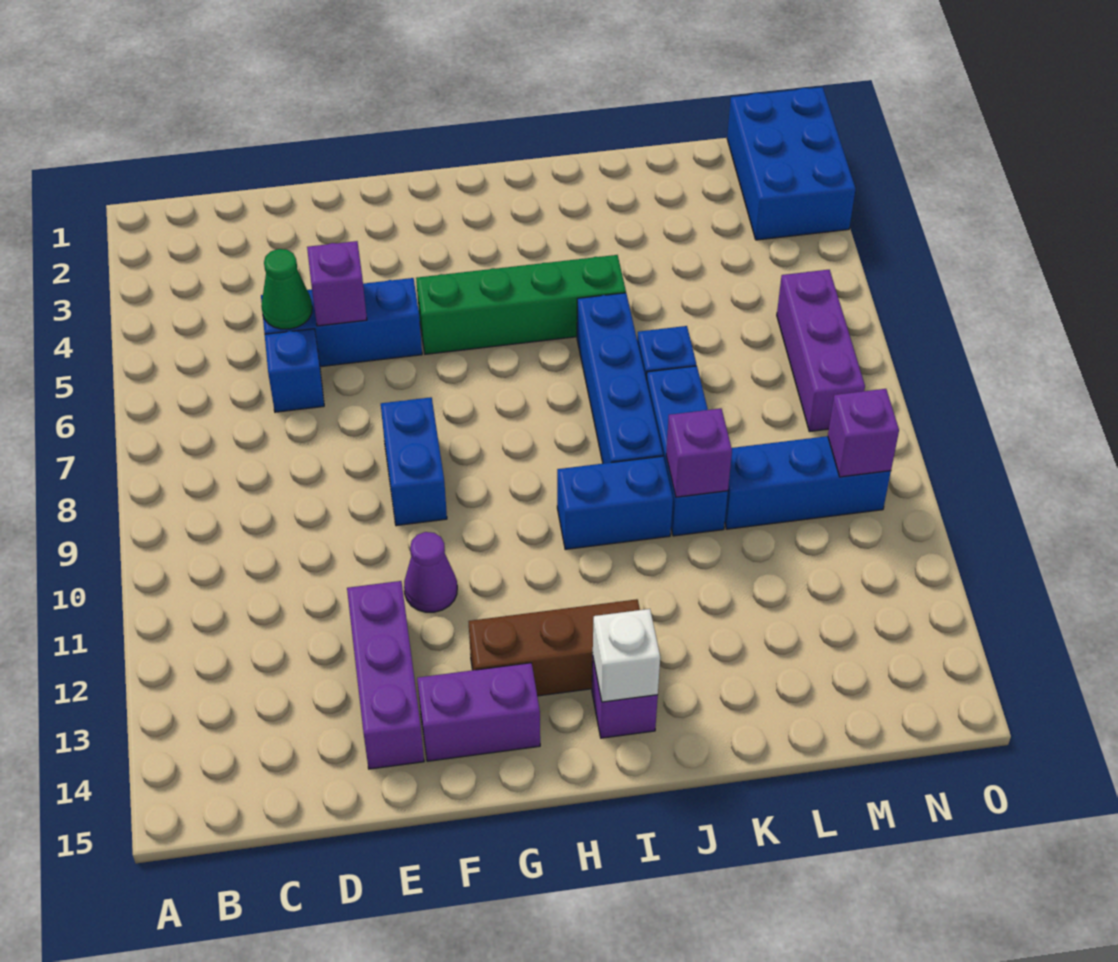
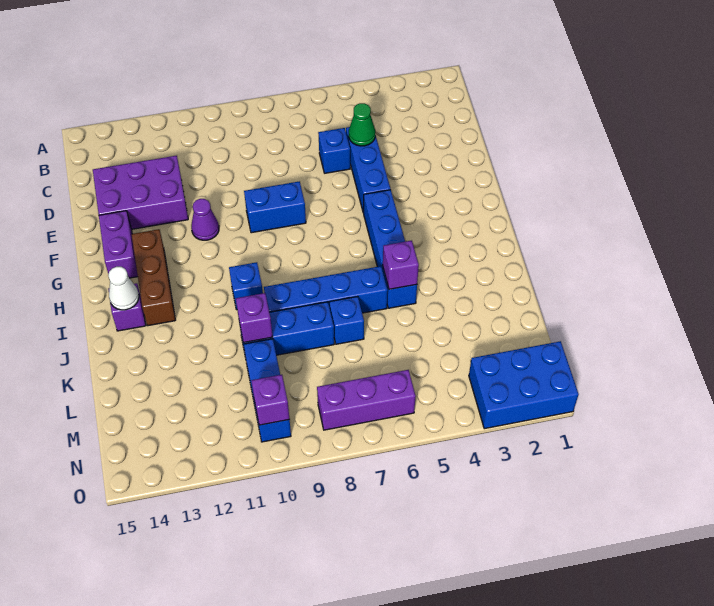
purple 1x1 brick [307,241,367,326] -> purple 1x1 brick moved to [383,241,419,289]
purple 1x3 brick [347,581,424,769] -> purple 2x3 brick [93,156,188,229]
green 1x4 brick [416,255,626,354] -> blue 1x4 brick [364,190,417,308]
blue 1x2 brick [557,456,673,549] -> blue 1x1 brick [229,262,263,310]
white 1x1 brick [593,609,660,702] -> white 1x1 cone [108,267,139,310]

